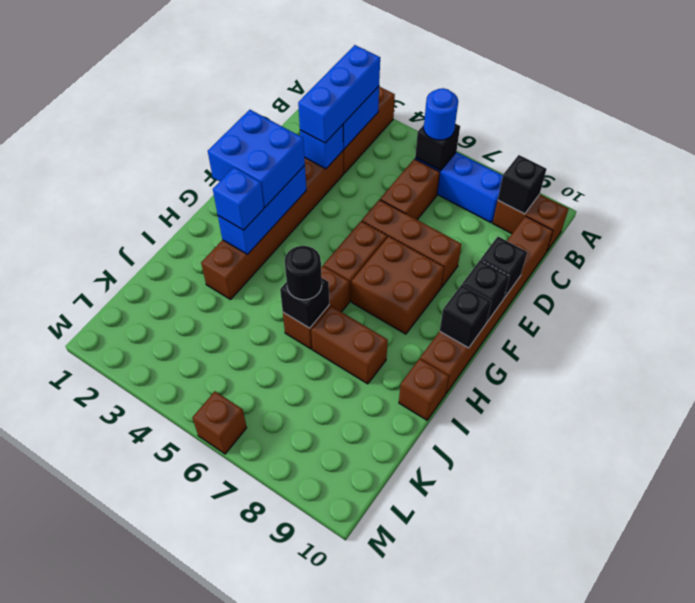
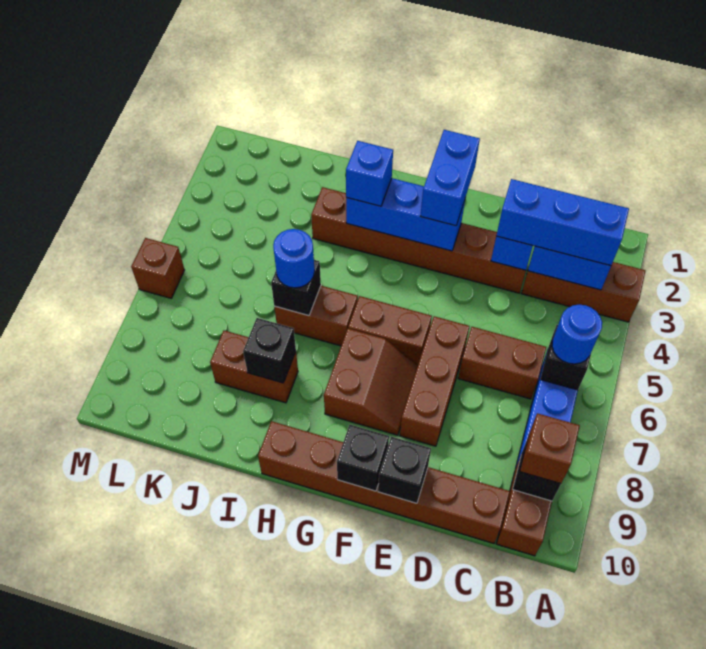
blue 2x2 brick [208,110,305,207] -> blue 1x2 brick [421,130,480,226]
brown 2x2 brick [351,236,444,334] -> brown 2x2 slope [324,329,418,435]
black 1x1 brick [440,285,491,348] -> black 1x1 brick moved to [243,318,296,383]
black 1x1 round brick [285,246,322,300] -> blue 1x1 round brick [273,229,315,288]
brown 1x2 brick [311,306,388,384] -> brown 1x2 brick turned to [210,330,298,403]
brown 1x1 brick [399,358,449,420] -> brown 1x1 brick moved to [520,413,580,484]

